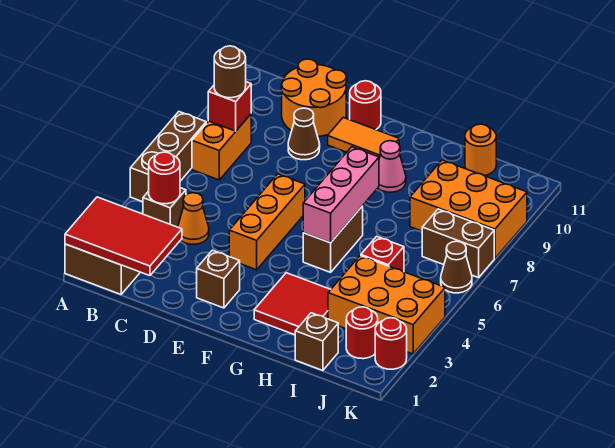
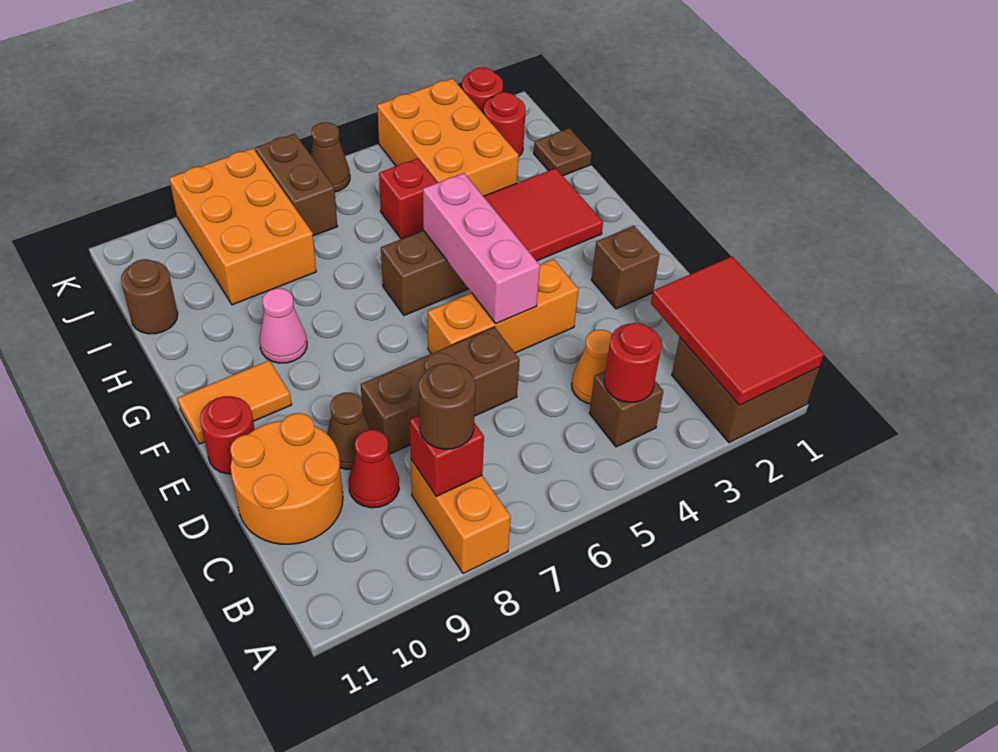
brown 1x3 brick [130,112,206,202] -> brown 1x3 brick moved to [361,327,520,454]
orange 1x2 brick [192,114,251,180] -> orange 1x2 brick turned to [411,460,511,574]
none -> red 1x1 cone [349,430,399,508]
orange 1x2 tile [328,117,399,158] -> orange 1x2 tile turned to [178,360,292,444]
pink 1x3 brick [303,147,379,243] -> pink 1x3 brick turned to [423,173,540,324]
brown 1x1 brick [295,313,338,371] -> brown 1x1 plate [534,128,592,176]
orange 1x1 round brick [465,124,496,175] -> brown 1x1 round brick [121,259,178,334]

